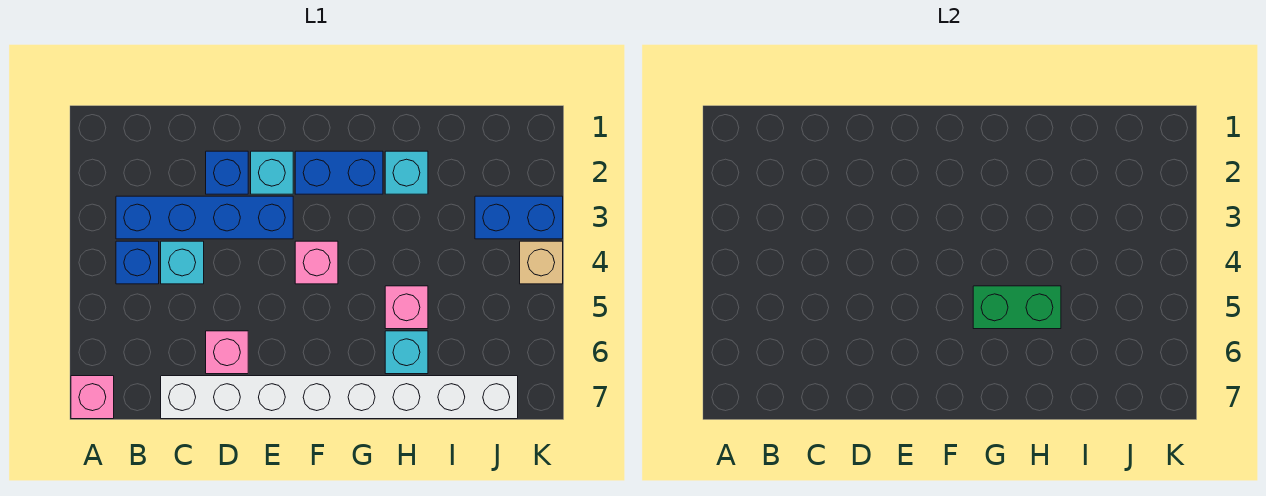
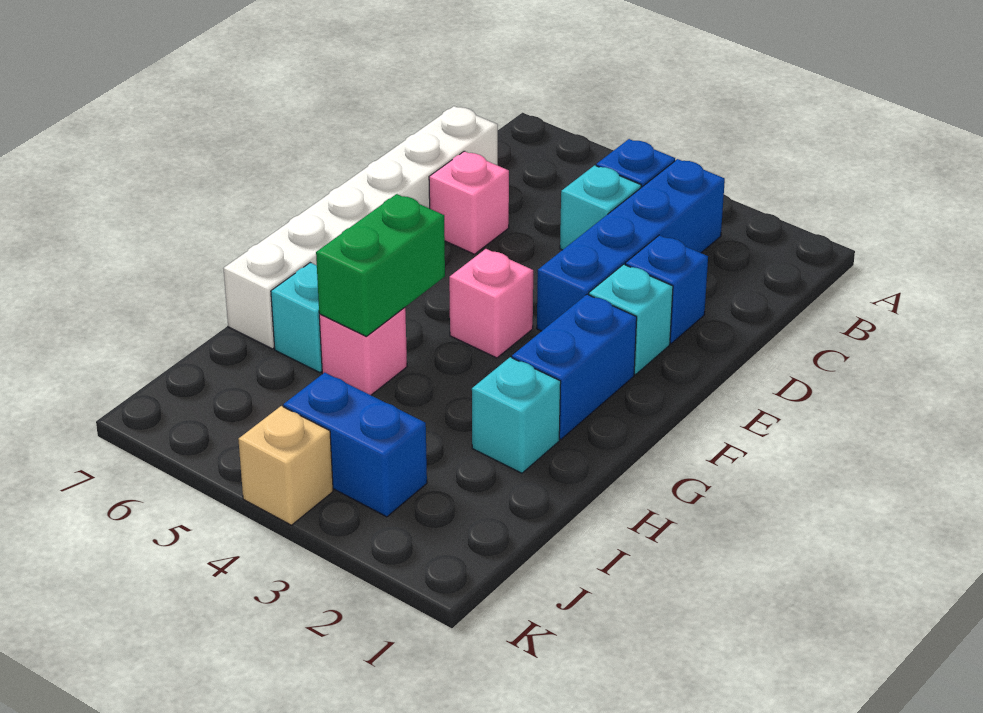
pink 1x1 brick [71,376,114,419] -> none
white 1x8 brick [161,376,518,419] -> white 1x6 brick [223,106,498,349]
blue 1x2 brick [475,196,563,239] -> blue 1x2 brick turned to [283,373,427,517]

